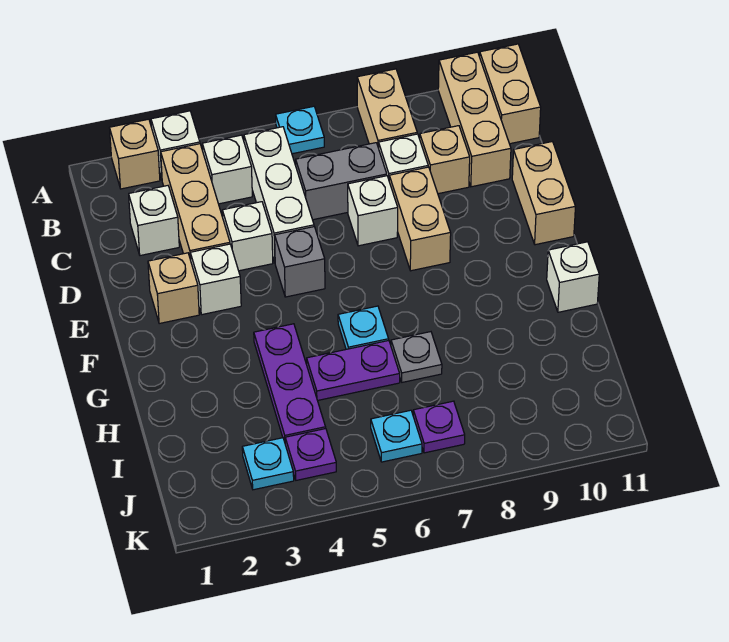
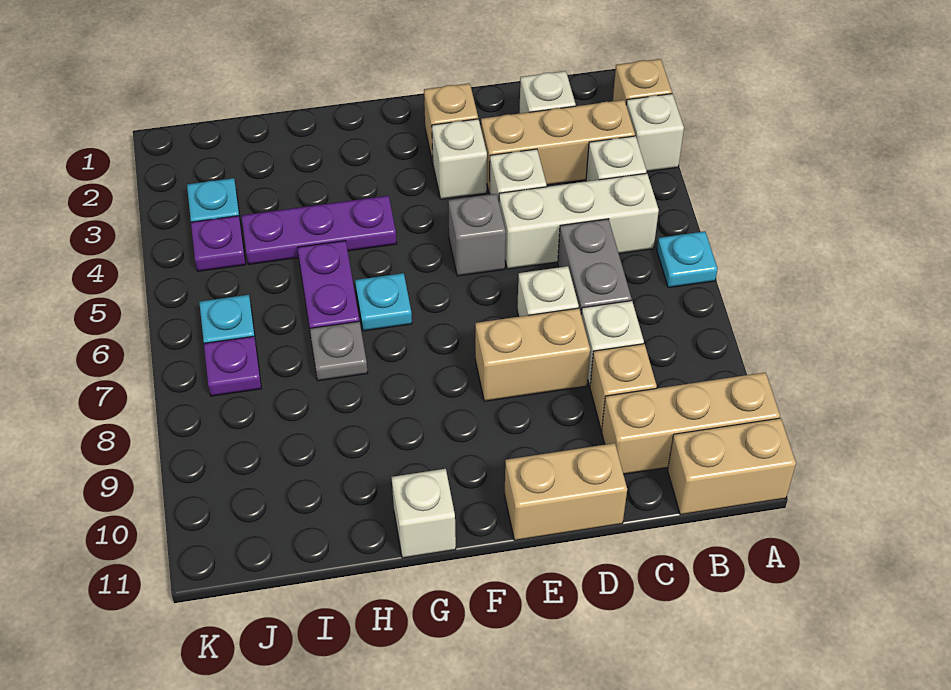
tan 1x2 brick [357,69,417,148] -> none

